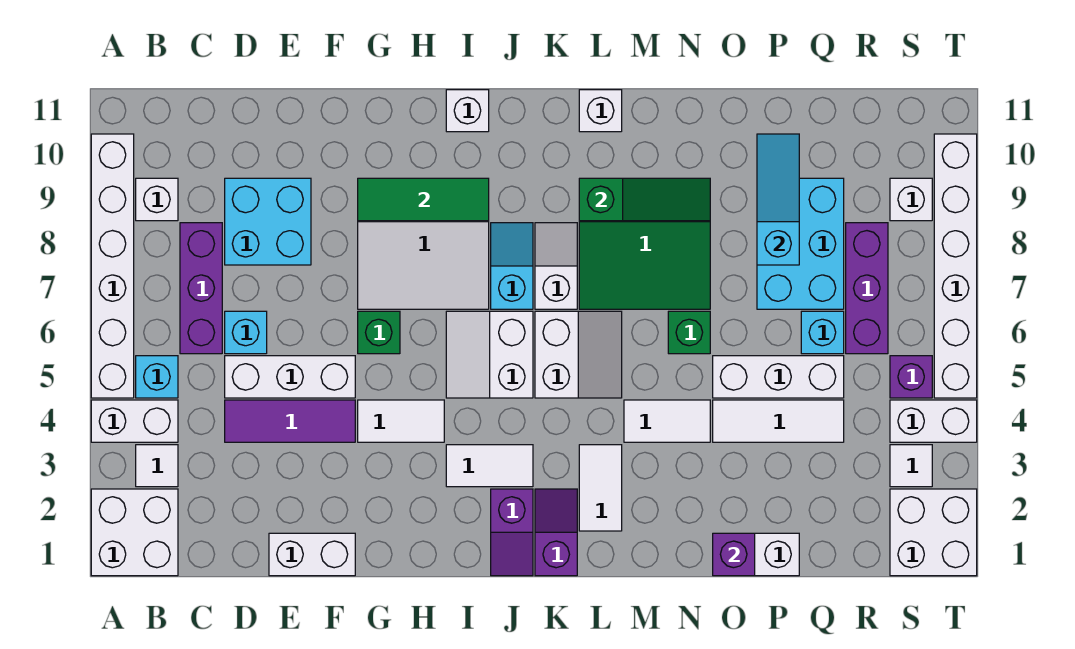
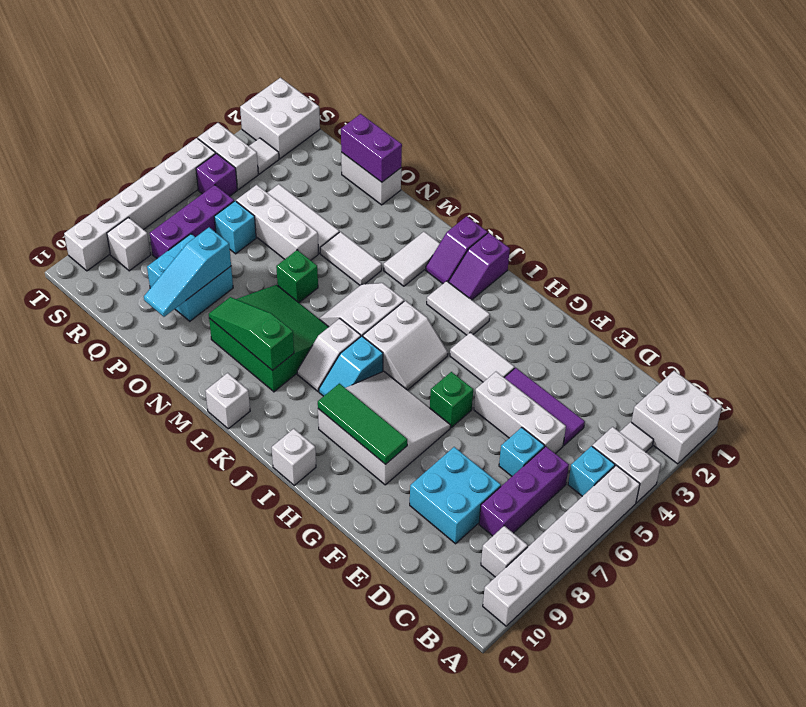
white 1x2 brick [269,533,355,576] -> none
purple 1x2 slope [491,489,533,576] -> purple 1x2 slope turned to [449,233,510,300]
purple 1x1 brick [713,533,755,576] -> purple 1x2 brick [341,114,402,182]
cyan 2x3 brick [757,178,844,309] -> cyan 2x2 brick [147,234,233,321]

